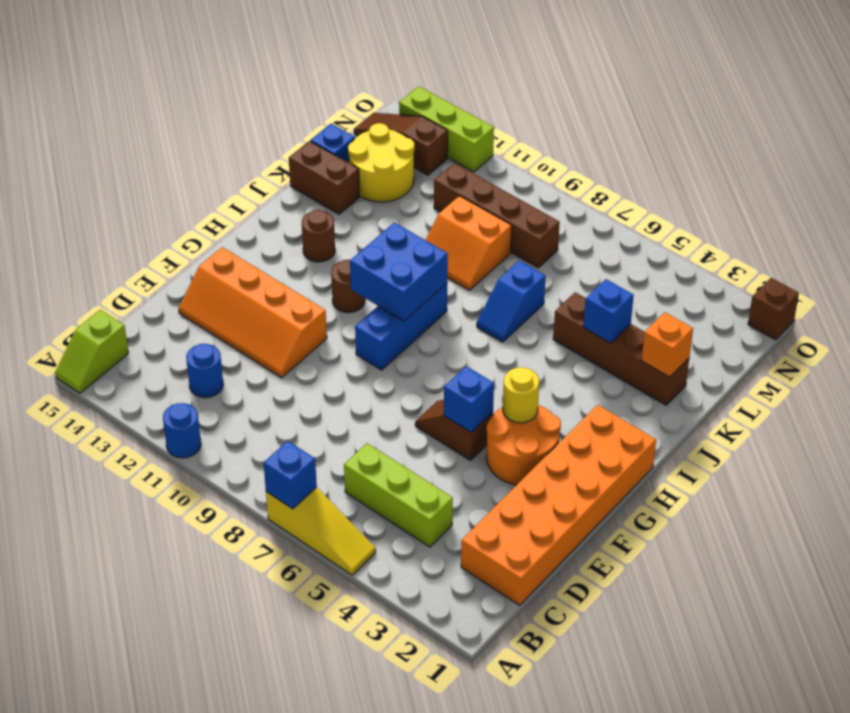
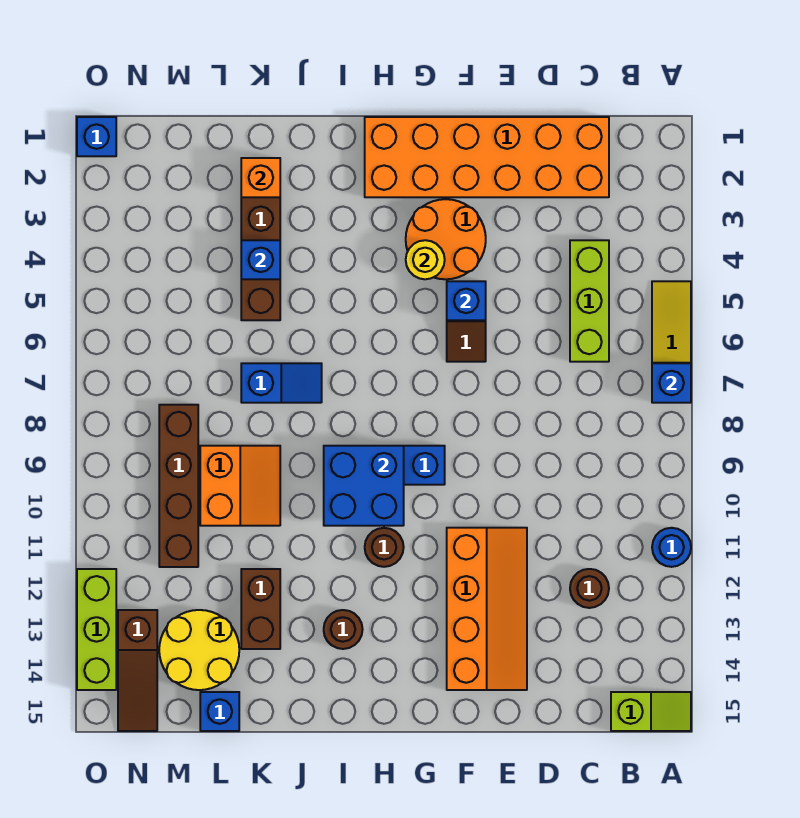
blue 1x1 round brick [186,344,223,398] -> brown 1x1 round brick [570,569,609,608]
brown 1x2 brick [289,141,360,214] -> brown 1x2 brick moved to [241,569,280,649]
brown 1x1 brick [748,278,799,340] -> blue 1x1 brick [77,117,116,156]

